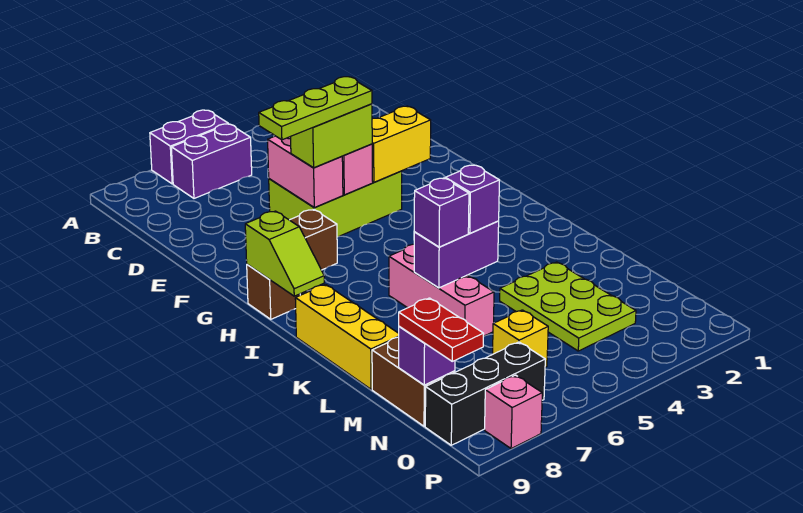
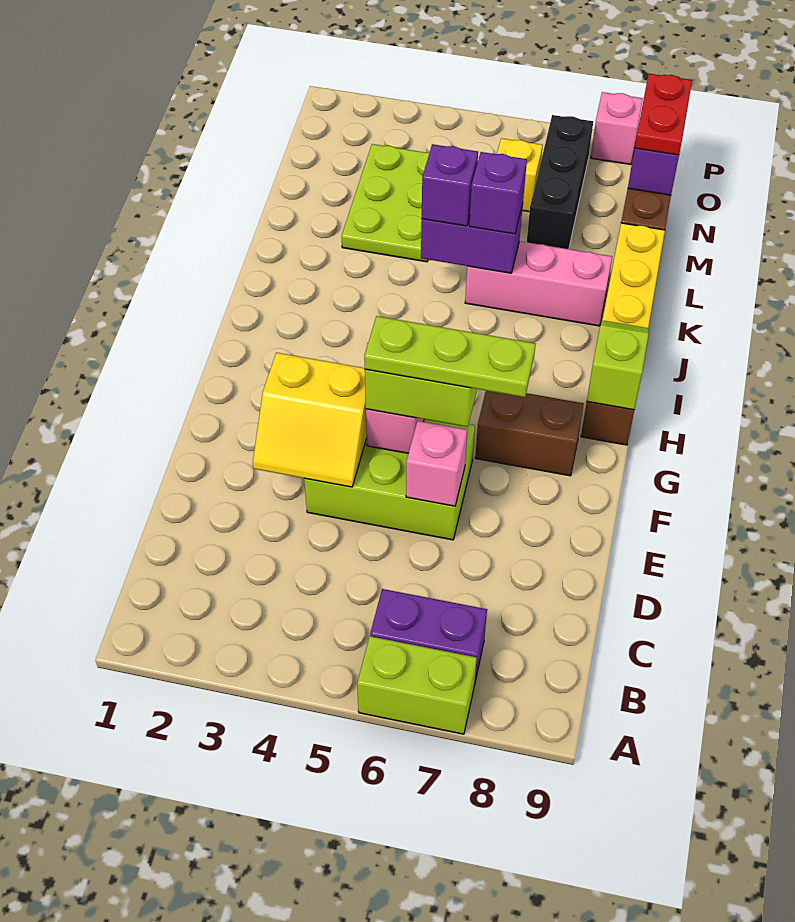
purple 1x2 brick [150,110,228,184] -> lime 1x2 brick [357,636,477,734]
pink 1x2 brick [268,136,343,207] -> pink 1x1 brick [406,421,467,506]
pink 1x3 brick [389,244,494,336] -> pink 1x3 brick turned to [465,241,612,326]
black 1x3 brick [425,342,545,445] -> black 1x3 brick turned to [527,115,593,249]

